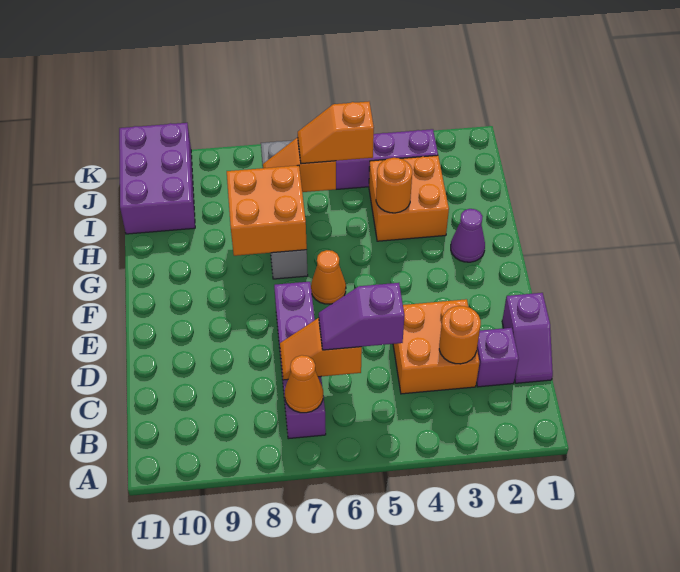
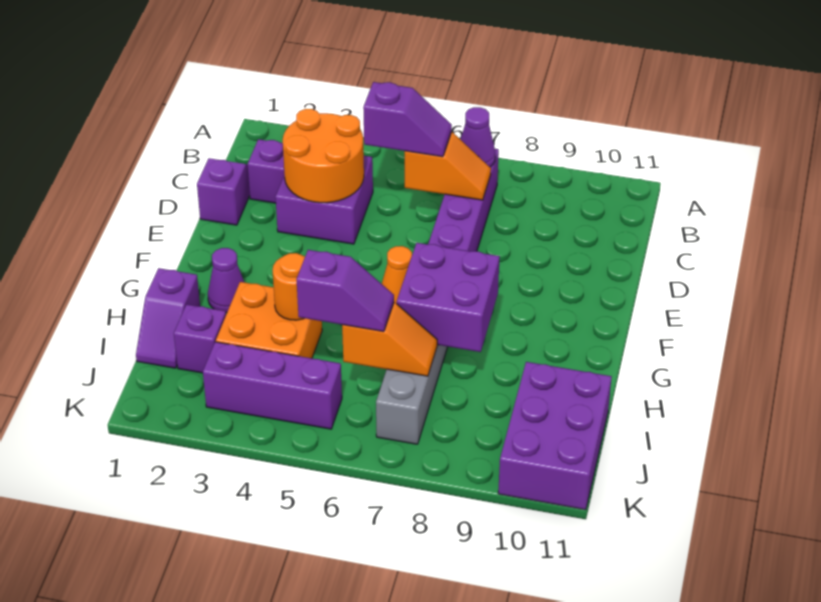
orange 1x1 cone [285,355,323,413] -> purple 1x1 cone [460,107,495,167]
orange 2x2 brick [393,299,479,394] -> purple 2x2 brick [275,156,373,244]
orange 1x1 round brick [439,306,481,364] -> orange 2x2 round brick [283,109,364,203]
orange 2x2 brick [227,165,307,256] -> purple 2x2 brick [397,243,500,352]
none -> purple 1x2 slope [136,268,200,368]
none -> purple 1x1 brick [174,304,226,373]
orange 1x2 slope [298,102,374,164] -> purple 1x2 slope [297,250,394,332]

